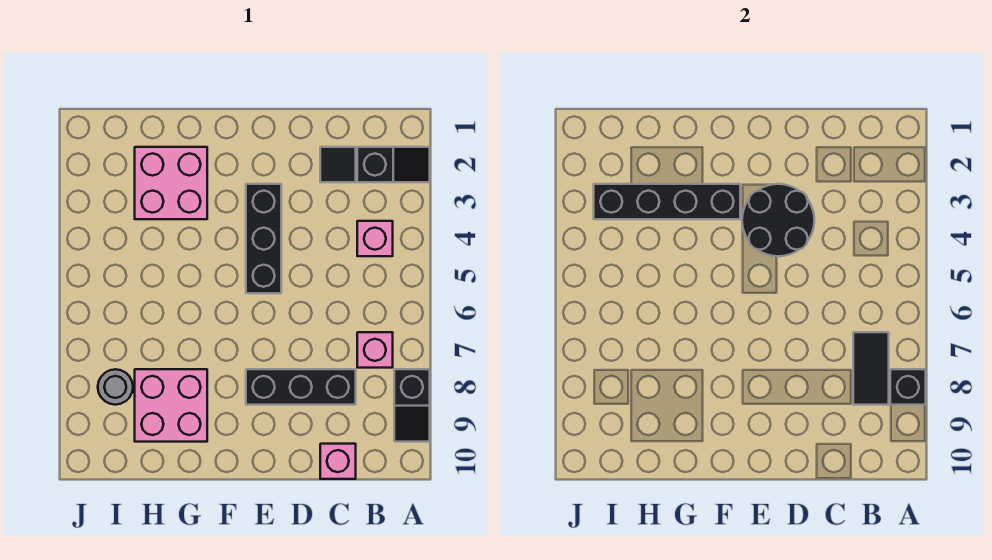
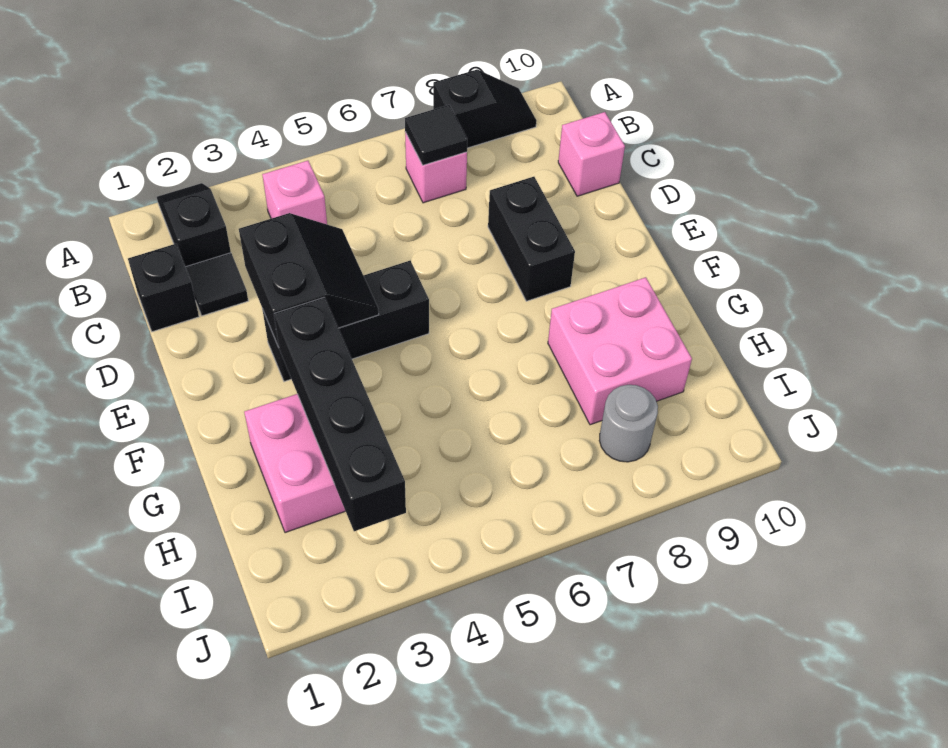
black 1x1 brick [890,369,926,405] -> black 1x1 brick moved to [128,244,199,332]
black 1x2 tile [853,332,889,405] -> black 1x1 tile [405,105,467,165]
black 1x3 brick [246,369,356,405] -> black 1x2 brick [488,177,575,301]
black 2x2 round brick [742,184,814,256] -> black 2x2 slope [239,213,379,347]

